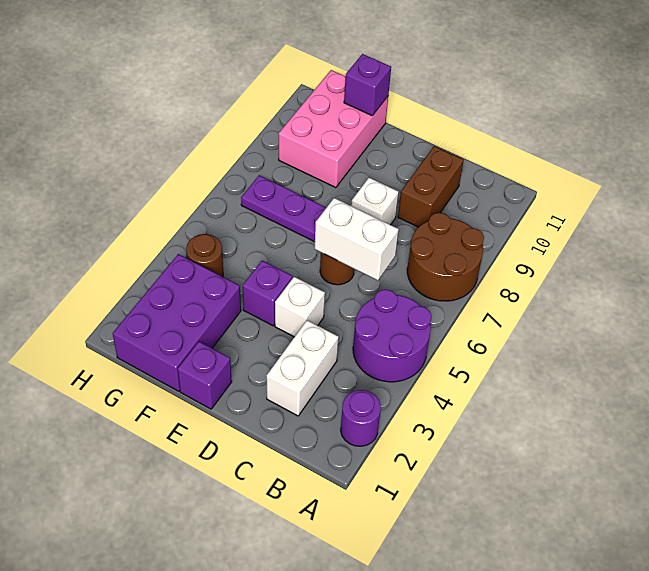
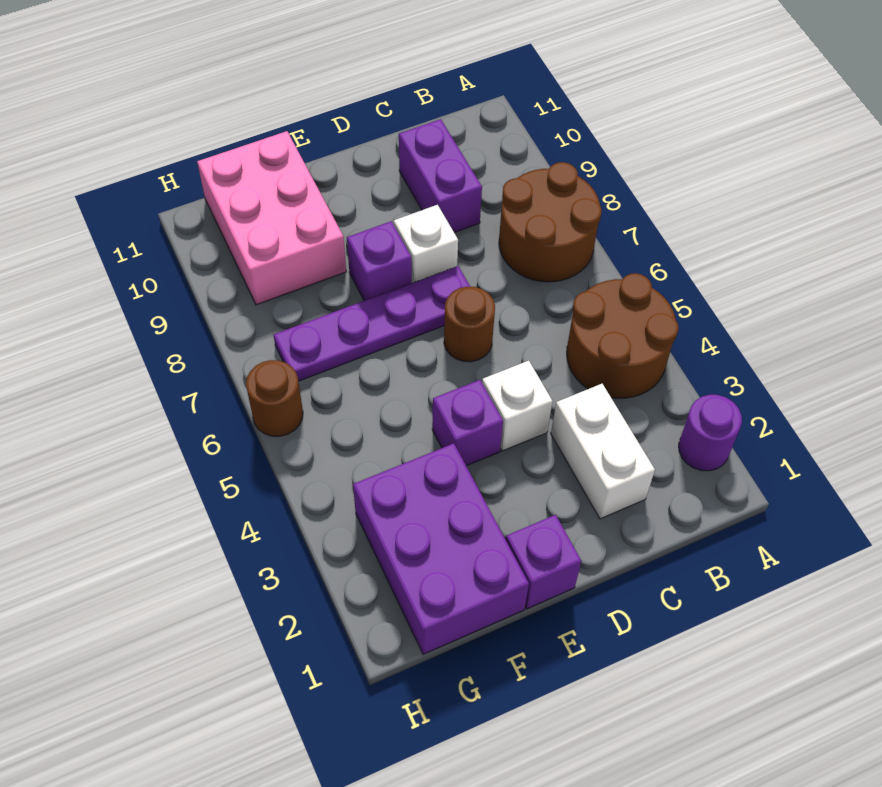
purple 2x2 round brick [353,290,432,382] -> brown 2x2 round brick [567,273,678,398]
white 1x2 brick [315,198,399,280] -> none
brown 1x2 brick [398,146,464,227] -> purple 1x2 brick [399,119,482,233]
purple 1x1 brick [344,54,391,116] -> purple 1x1 brick moved to [347,221,412,301]
brown 1x1 round brick [186,234,223,277] -> brown 1x1 round brick moved to [246,360,303,436]

